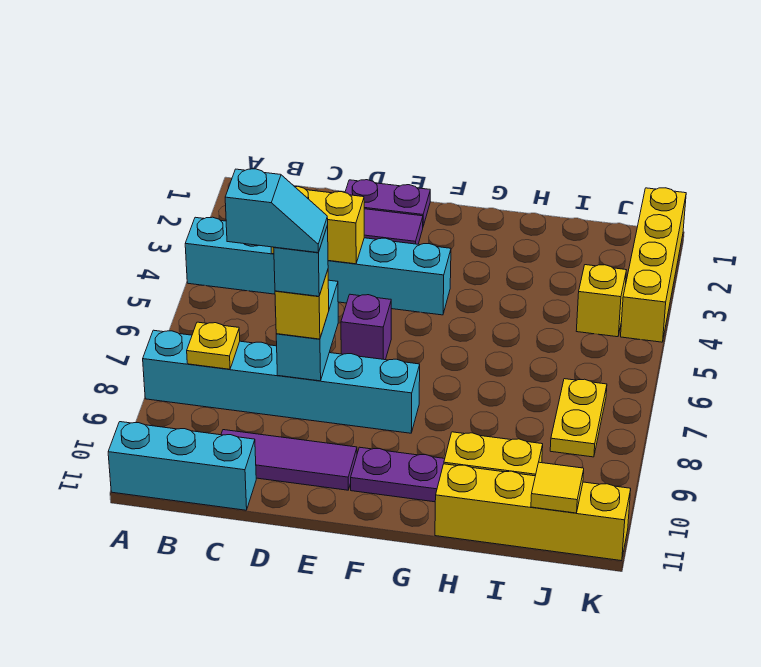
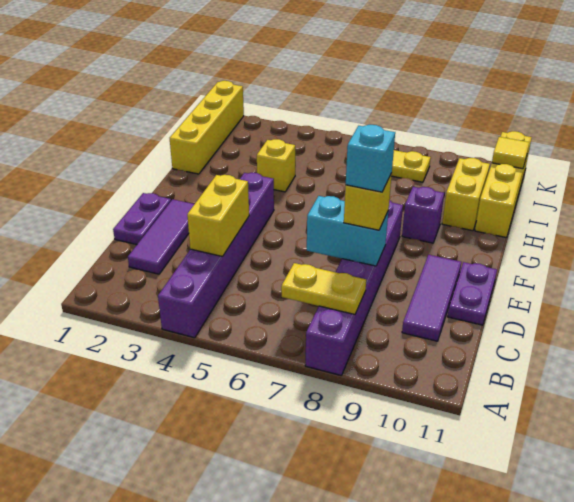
cyan 1x6 brick [185,217,451,315] -> purple 1x6 brick [158,173,274,338]
cyan 1x6 brick [143,330,420,433] -> purple 1x6 brick [305,200,403,375]
cyan 1x3 brick [108,422,256,510] -> none
yellow 1x1 plate [187,322,240,369] -> yellow 1x2 plate [281,263,366,314]
cyan 1x2 slope [225,169,328,253] -> none
purple 1x1 brick [341,294,391,360] -> purple 1x1 brick moved to [402,187,444,243]
purple 1x2 plate [351,447,445,502] -> purple 1x2 plate moved to [448,262,497,325]
yellow 1x1 brick [576,265,626,337] -> yellow 1x1 brick moved to [257,139,295,192]
yellow 1x4 brick [621,188,686,342] -> yellow 1x4 brick turned to [170,81,244,174]

